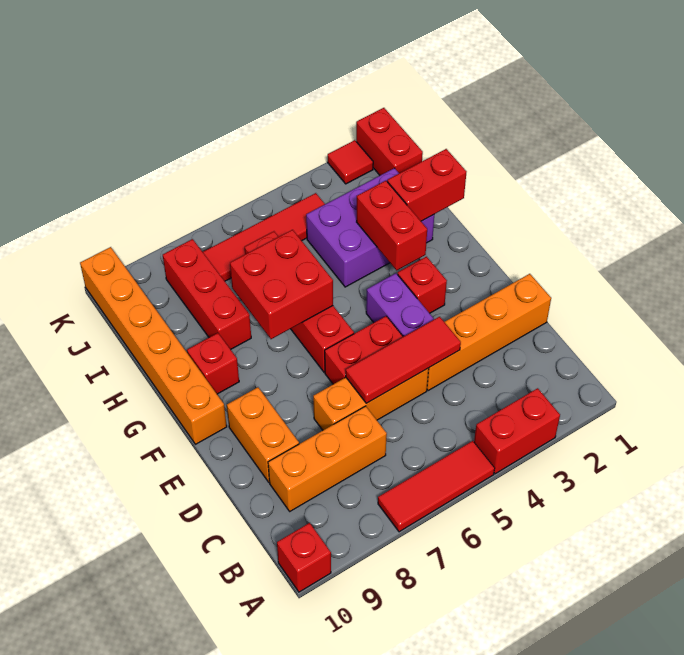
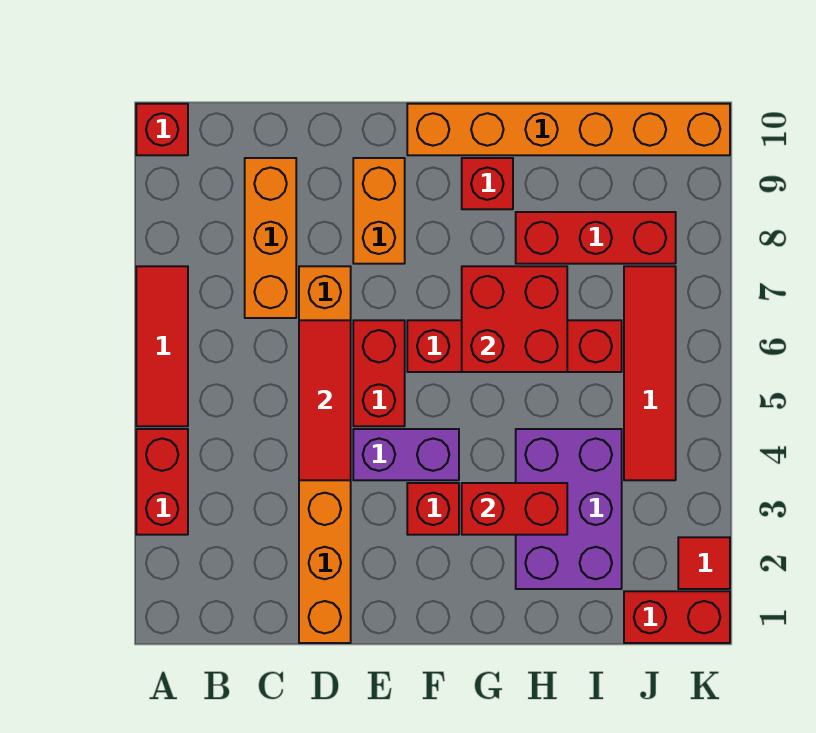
orange 1x2 brick [227,387,299,482] -> orange 1x2 brick turned to [353,158,405,264]
red 1x2 brick [387,149,466,221] -> none

